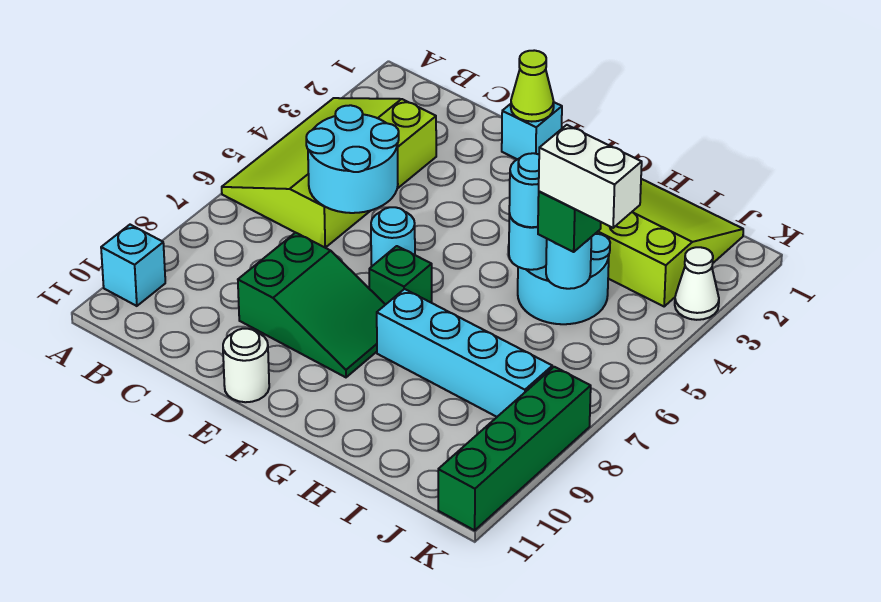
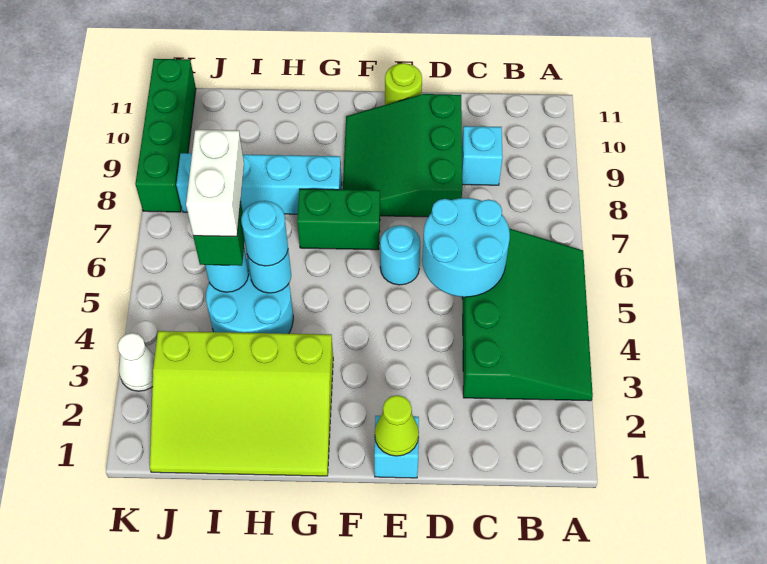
lime 3x4 slope [222,98,436,248] -> green 3x4 slope [462,228,593,401]
cyan 1x1 brick [101,225,165,306] -> cyan 1x1 brick moved to [462,126,503,185]
green 2x3 slope [238,233,385,377] -> green 3x3 slope [343,94,462,217]
white 1x1 round brick [223,329,269,402] -> lime 1x1 round brick [385,63,422,105]
green 1x1 brick [369,246,432,305] -> green 1x2 brick [297,189,380,250]
white 1x2 brick [539,125,642,228] -> white 1x2 brick turned to [186,130,244,237]

